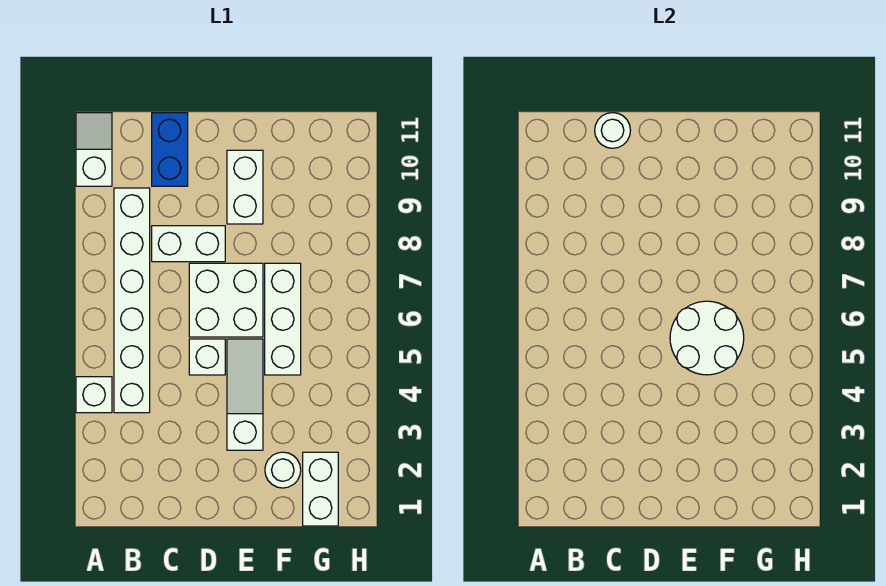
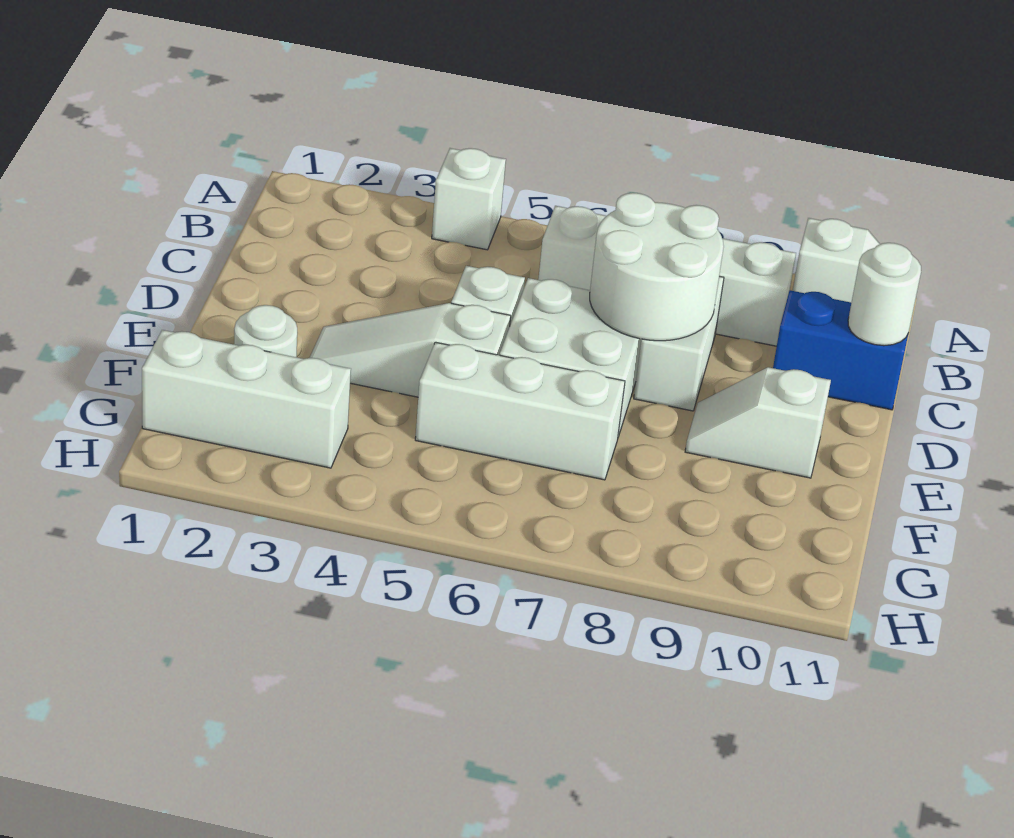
white 1x6 brick [114,188,150,413] -> white 1x4 brick [538,206,796,346]
white 1x3 slope [227,339,263,450] -> white 1x3 slope turned to [310,303,511,397]
white 2x2 round brick [670,301,744,375] -> white 2x2 round brick moved to [590,193,724,341]
white 1x2 brick [227,150,263,224] -> white 1x2 slope [685,367,831,478]
white 1x2 brick [303,452,338,526] -> white 1x3 brick [142,330,351,468]

